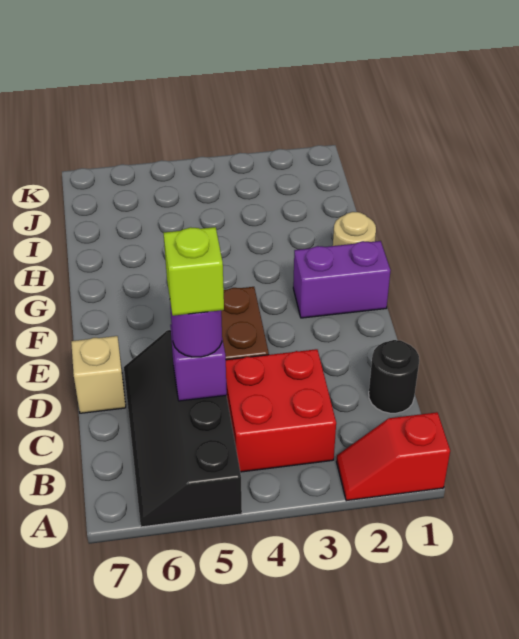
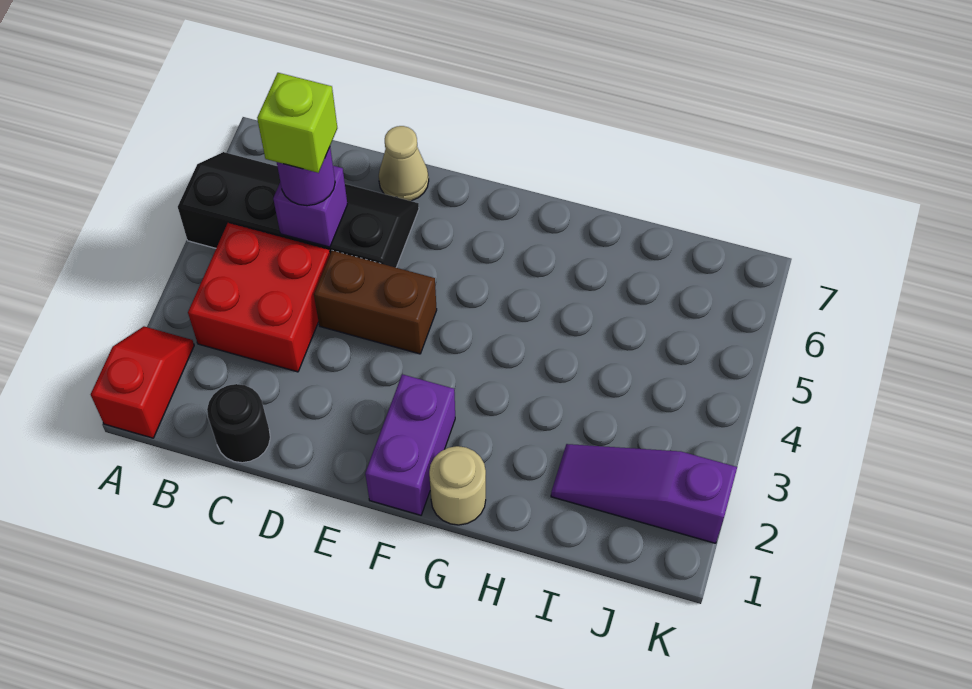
tan 1x1 brick [71,336,126,413] -> tan 1x1 cone [379,126,429,201]
none -> purple 1x3 slope [551,444,737,543]

